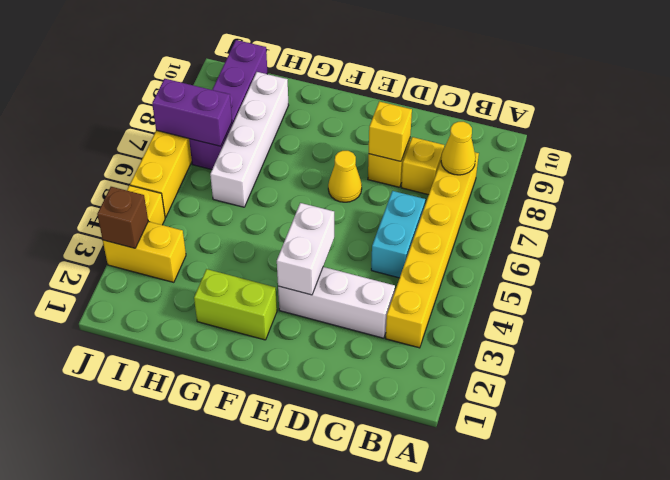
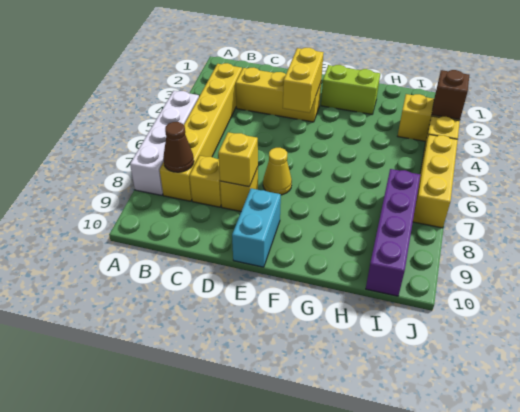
yellow 1x1 cone [441,122,476,175] -> brown 1x1 cone [163,122,194,172]
white 1x3 brick [278,267,395,338] -> yellow 1x3 brick [236,68,321,122]
cyan 1x2 brick [371,191,425,278] -> cyan 1x2 brick moved to [232,188,281,267]
white 1x2 brick [277,203,334,295] -> yellow 1x2 brick [283,48,324,113]
white 1x4 brick [210,72,289,207] -> white 1x4 brick moved to [130,91,199,195]
purple 1x2 brick [152,79,232,146] -> none

